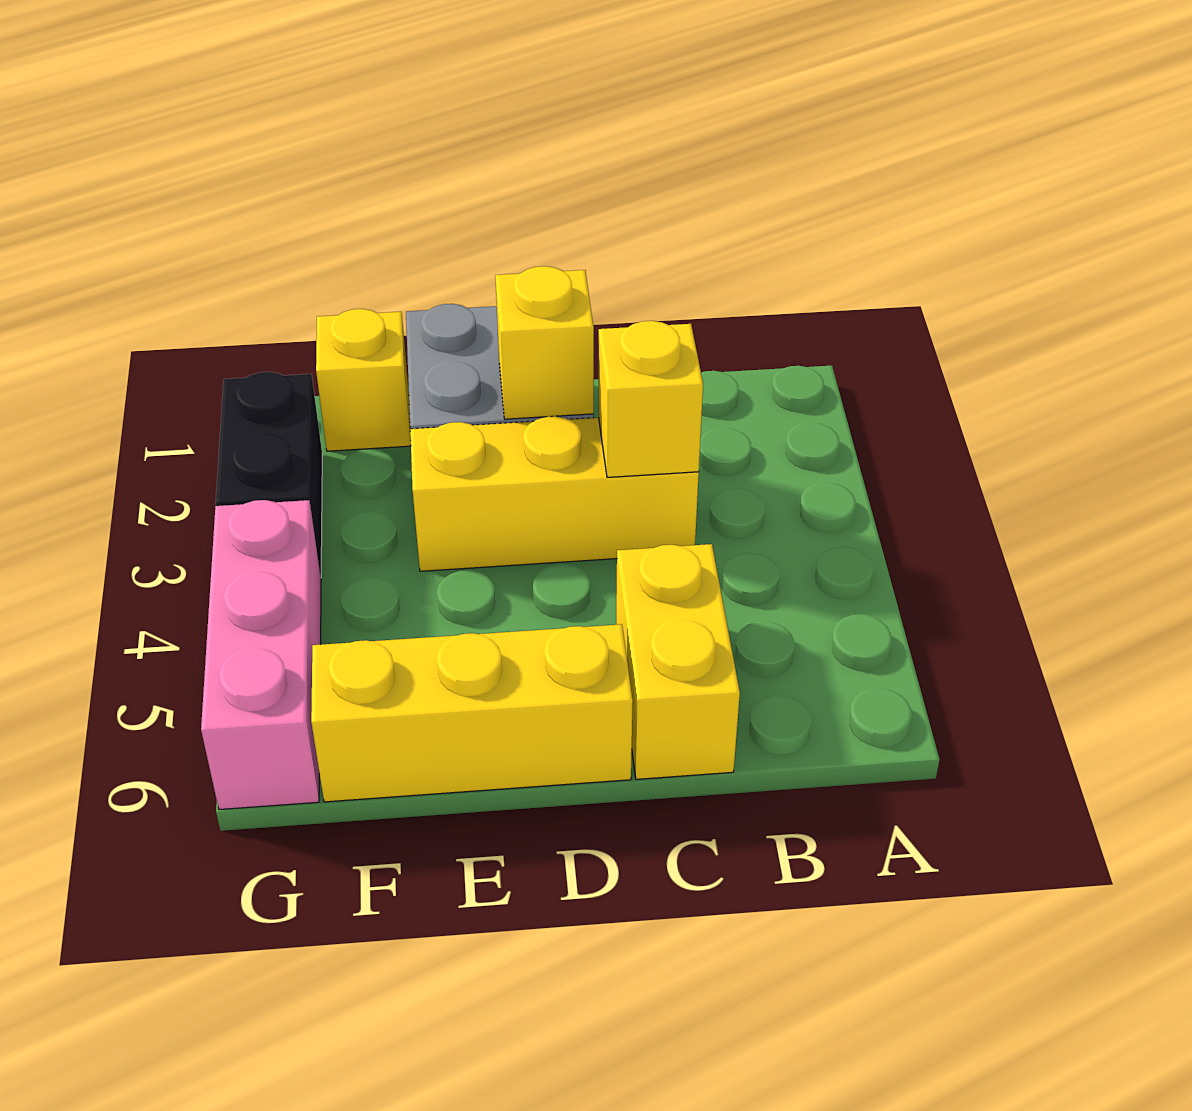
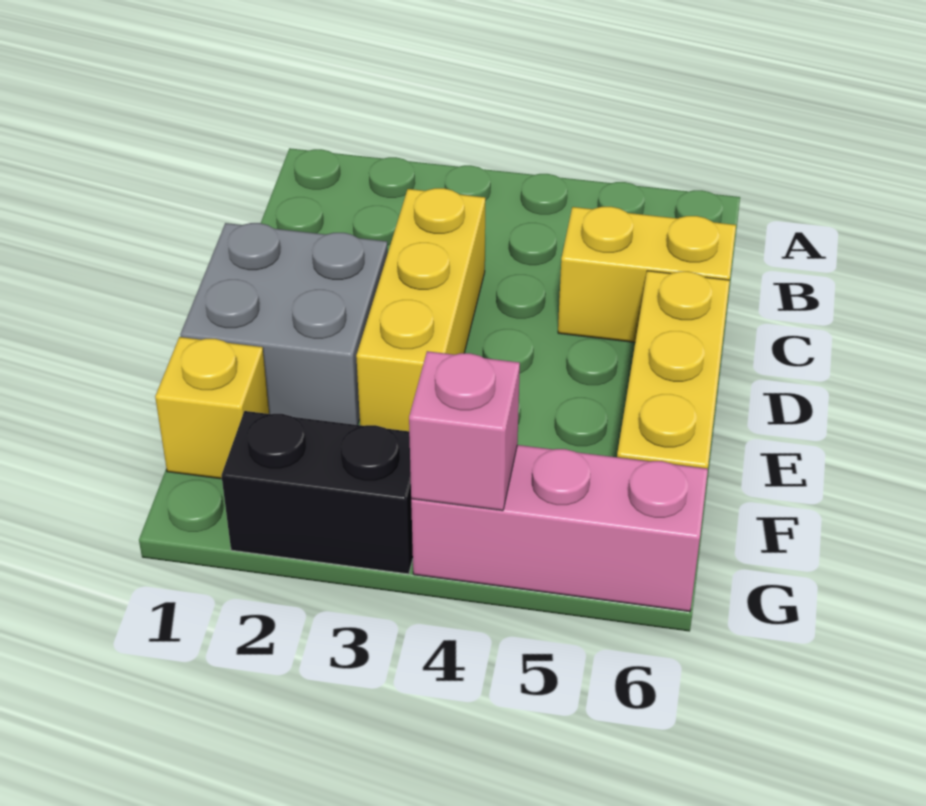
yellow 1x1 brick [599,321,703,477] -> none
yellow 1x1 brick [495,266,594,419] -> none
none -> pink 1x1 brick [409,351,520,511]

